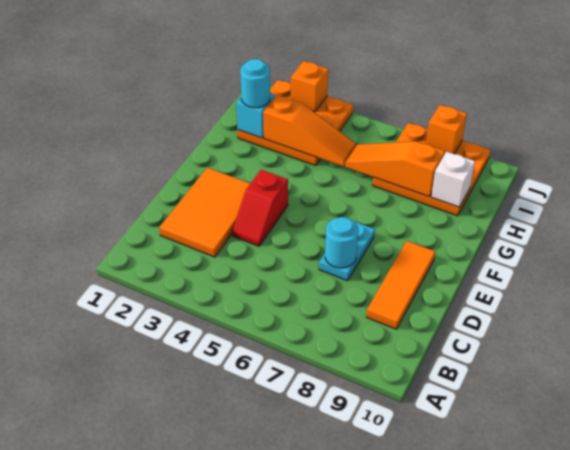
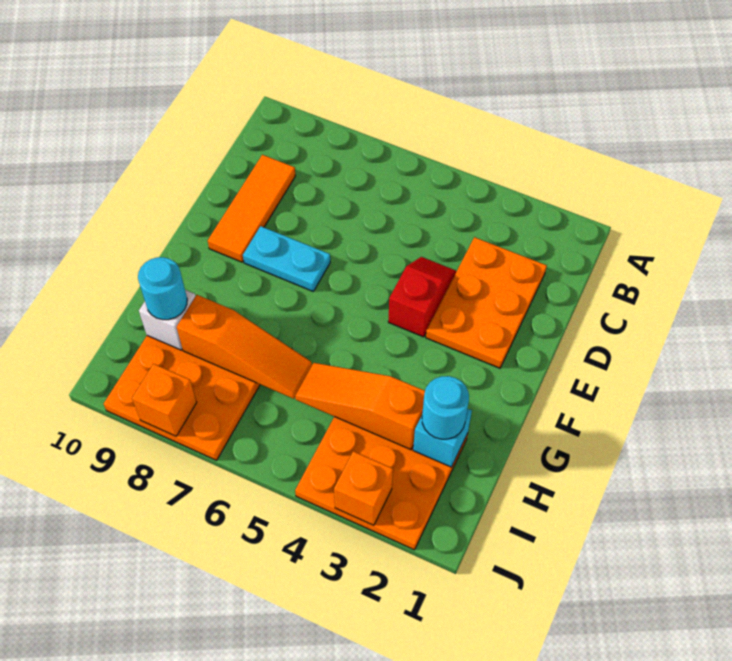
orange 2x3 tile [159,168,250,257] -> orange 2x3 plate [426,237,547,368]
cyan 1x2 plate [319,222,375,281] -> cyan 1x2 plate turned to [243,226,330,292]
cyan 1x1 round brick [325,217,358,268] -> cyan 1x1 round brick moved to [138,257,187,320]

